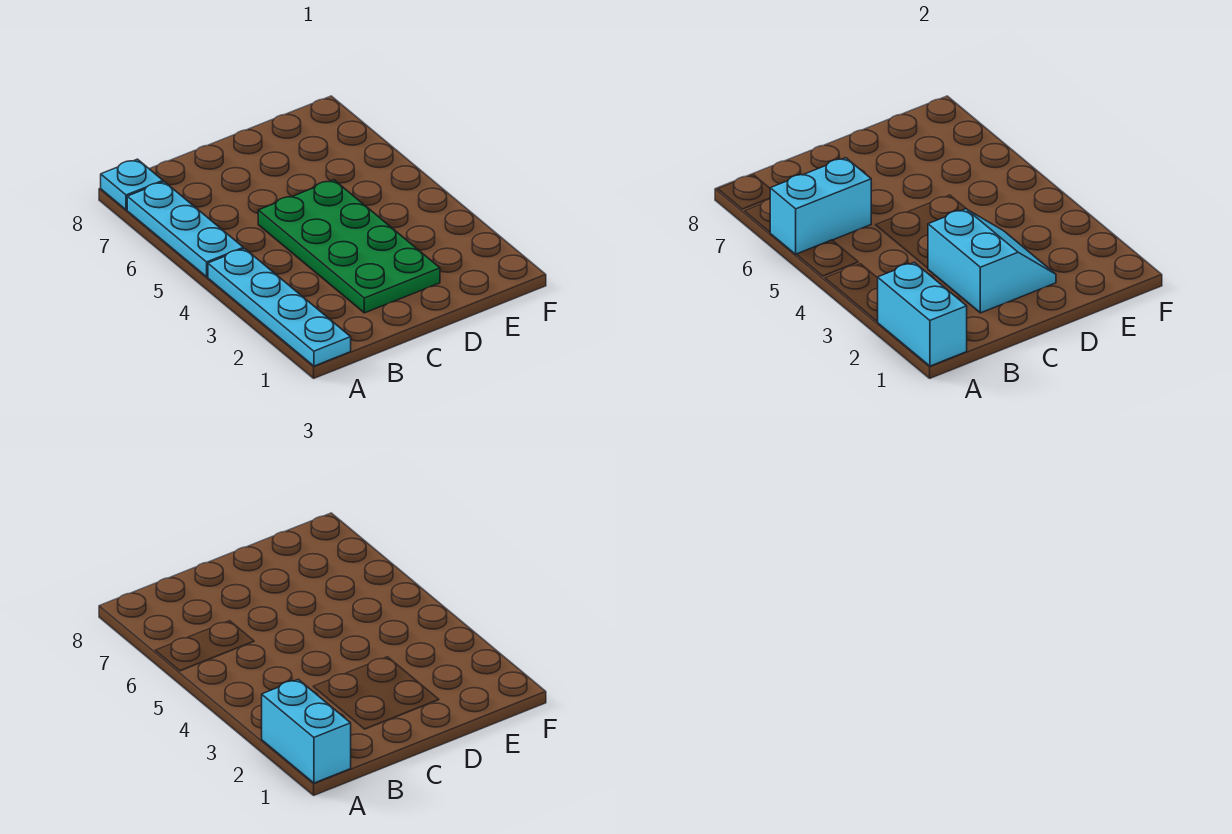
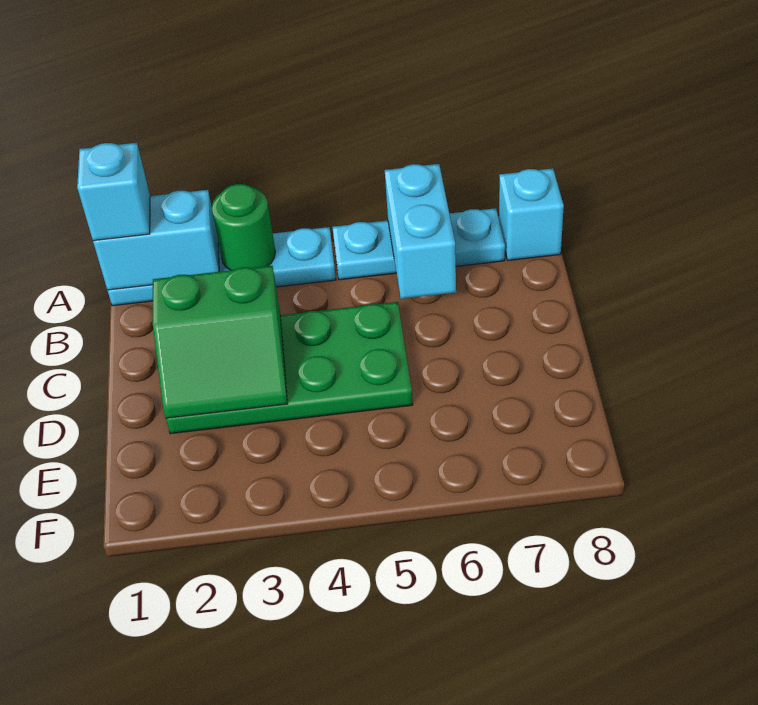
cyan 1x2 brick [262,679,351,783] -> cyan 1x1 brick [77,143,150,241]
none -> green 1x1 round brick [212,184,275,270]
cyan 1x1 plate [101,159,163,210] -> cyan 1x1 brick [499,168,564,260]
cyan 2x2 slope [928,209,1056,313] -> green 2x2 slope [153,266,287,418]

